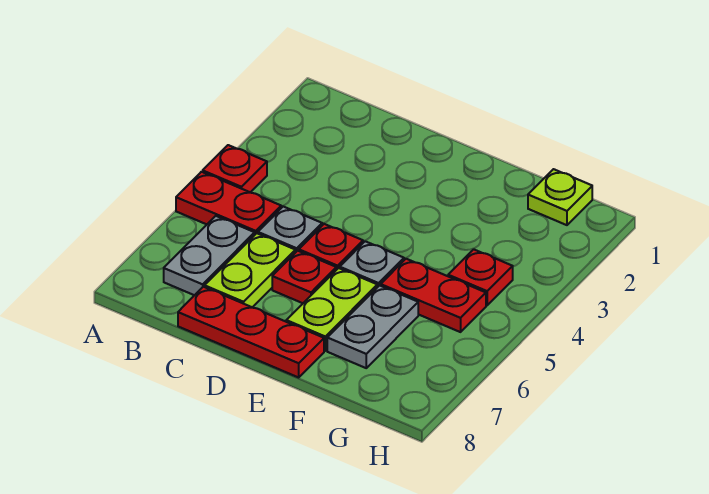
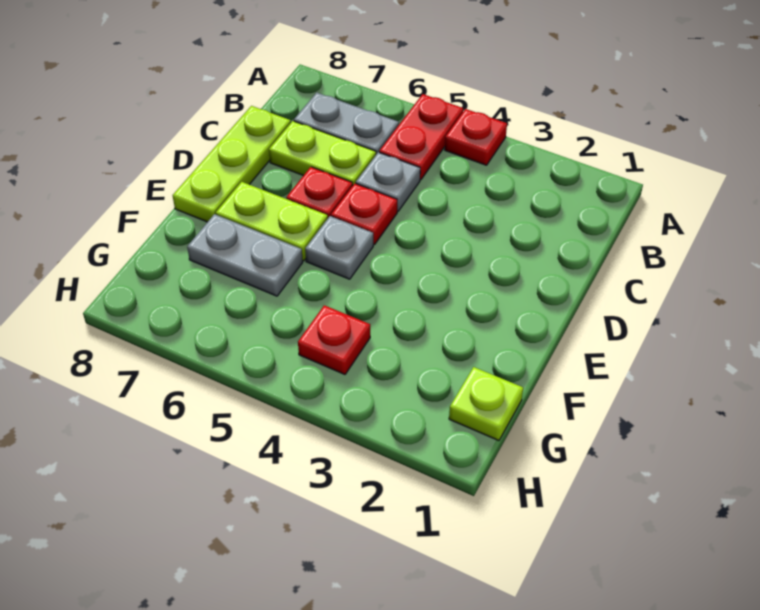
red 1x3 plate [178,287,324,377] -> lime 1x3 plate [173,106,291,222]
red 1x2 plate [381,259,486,332] -> none

